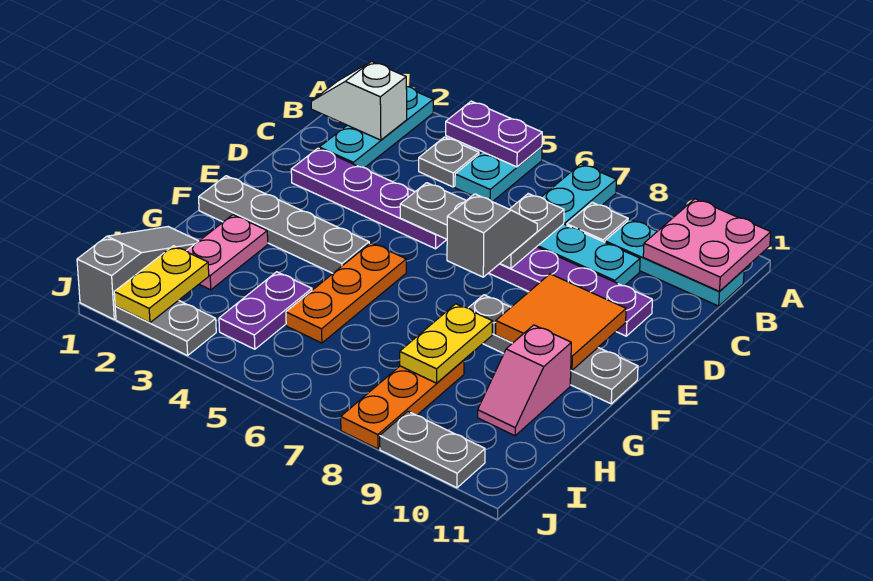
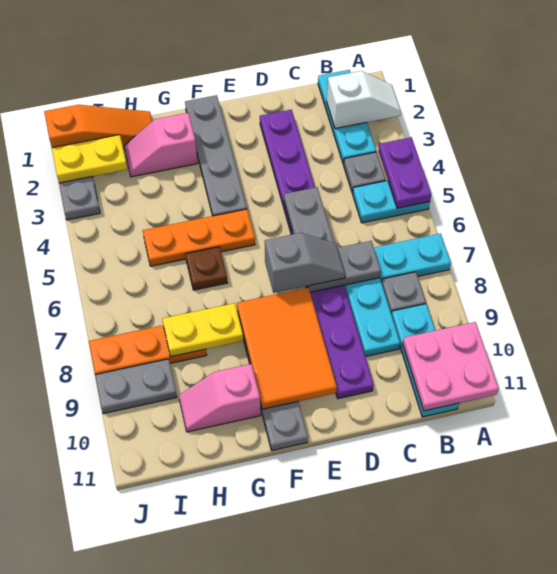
cyan 1x3 plate [319,86,433,168] -> cyan 1x3 plate turned to [318,70,376,165]
white 1x2 slope [311,61,407,140] -> white 1x2 slope turned to [327,71,401,129]
orange 2x2 tile [496,274,626,371] -> orange 2x3 tile [237,288,337,409]
pink 1x2 plate [187,215,268,290] -> pink 1x2 slope [124,113,198,177]
none -> brown 1x1 plate [186,247,228,290]
grey 1x3 slope [77,227,198,319] -> orange 1x3 slope [44,105,152,149]
purple 1x2 plate [219,272,312,349] -> none
grey 1x2 plate [380,411,485,488] -> grey 1x2 plate turned to [95,359,177,414]

